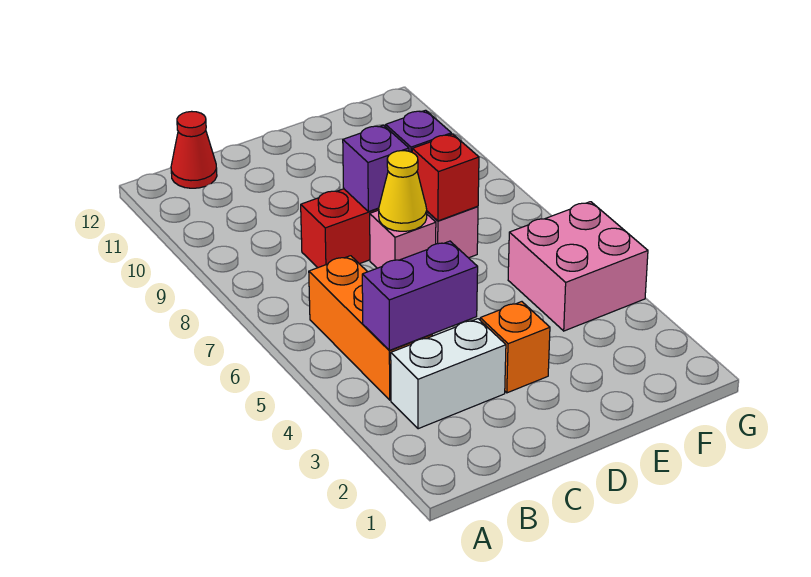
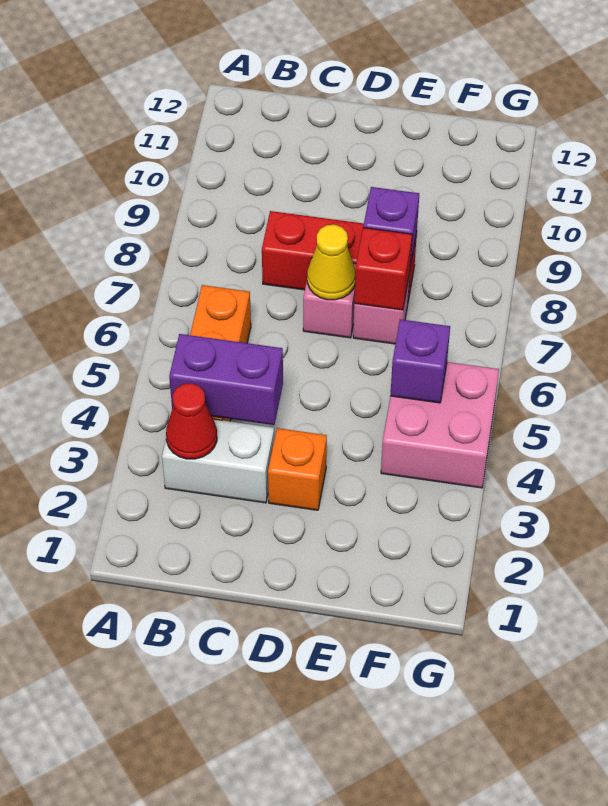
red 1x1 cone [171,111,217,188] -> red 1x1 cone moved to [166,383,217,459]
purple 1x1 brick [343,125,409,212] -> purple 1x1 brick moved to [390,319,450,403]

